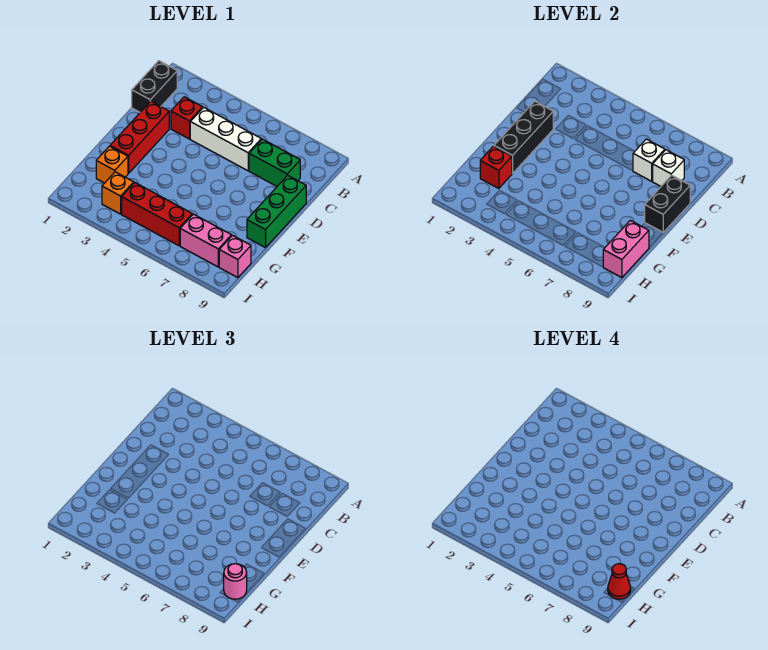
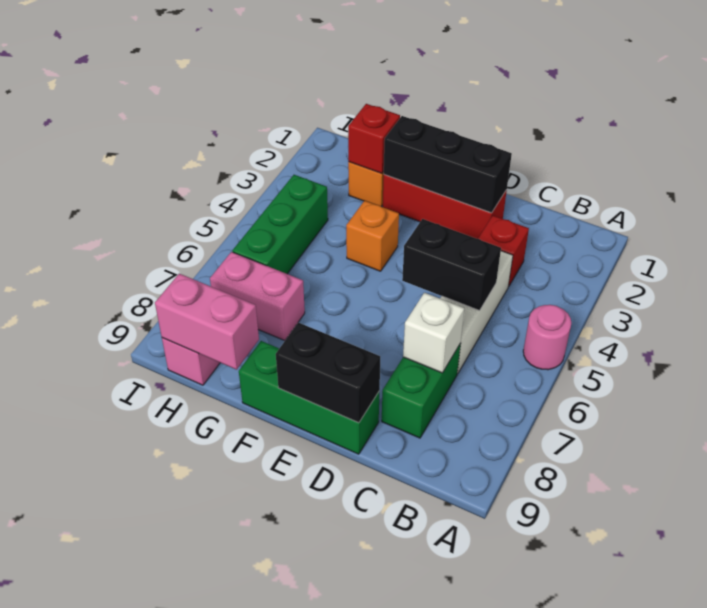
black 1x2 brick [132,61,177,112] -> black 1x2 brick moved to [402,219,501,311]
white 1x1 brick [652,150,684,186] -> none
orange 1x1 brick [102,172,134,214] -> orange 1x1 brick moved to [346,201,399,271]
red 1x3 brick [122,183,192,246] -> green 1x3 brick [232,175,328,274]
pink 1x2 brick [180,214,232,267] -> pink 1x2 brick turned to [210,252,305,341]
pink 1x1 round brick [224,564,247,599] -> pink 1x1 round brick moved to [523,305,571,370]
red 1x1 cone [608,564,631,599] -> none

